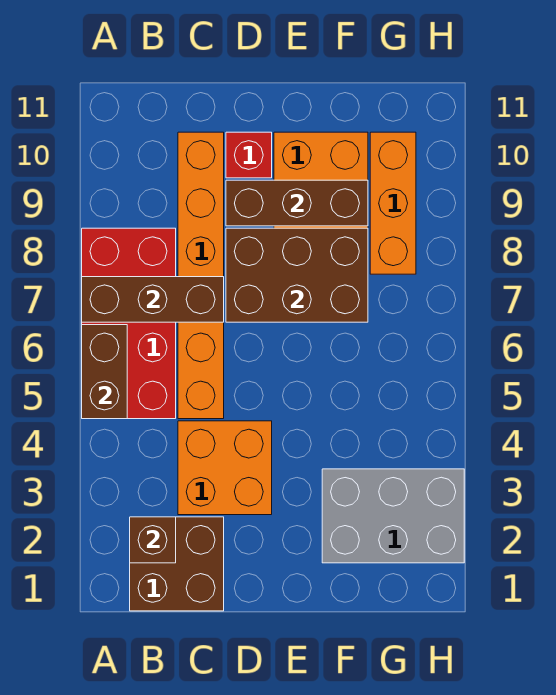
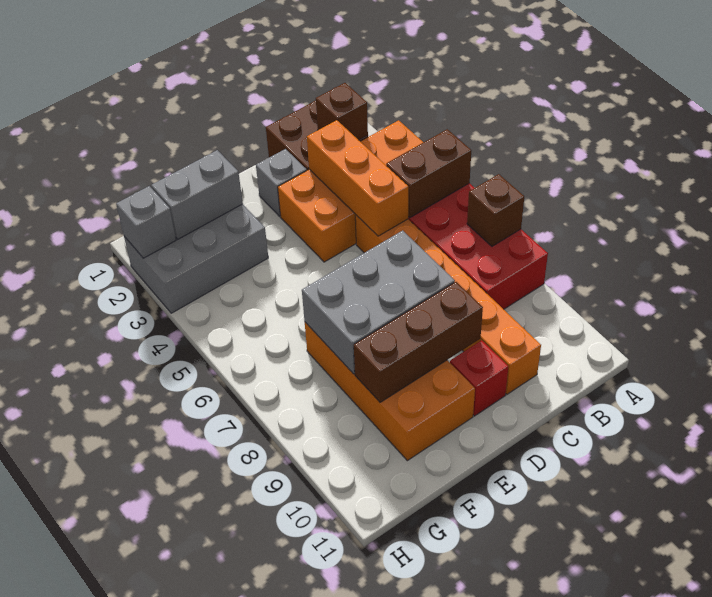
brown 1x2 brick [82,325,127,419] -> brown 1x2 brick turned to [386,129,471,218]
brown 1x3 brick [82,277,224,322] -> brown 1x1 brick [467,174,524,246]
orange 2x2 brick [178,421,272,515] -> orange 2x4 brick [278,120,423,262]
none -> grey 1x1 brick [256,149,307,216]
brown 2x3 brick [226,228,368,322] -> grey 2x3 brick [302,231,455,374]
none -> grey 1x2 brick [151,150,243,239]
orange 1x3 brick [370,132,416,274] -> orange 1x3 brick moved to [307,120,408,236]
none -> grey 1x1 brick [116,186,176,258]

